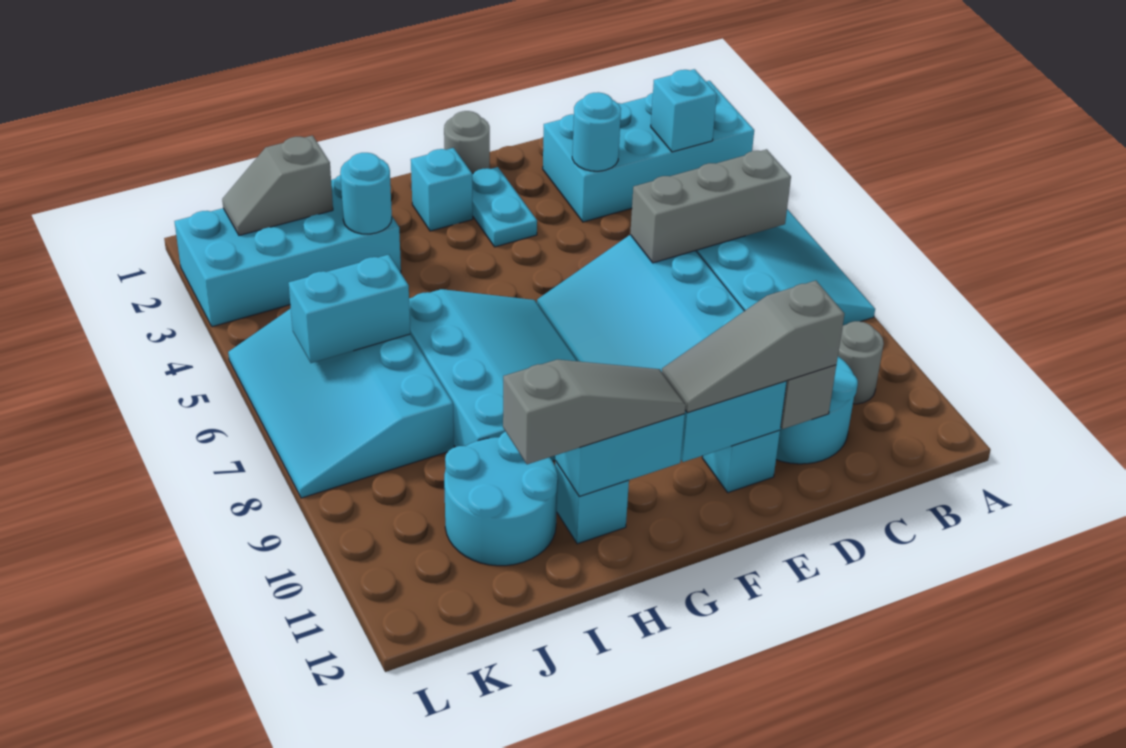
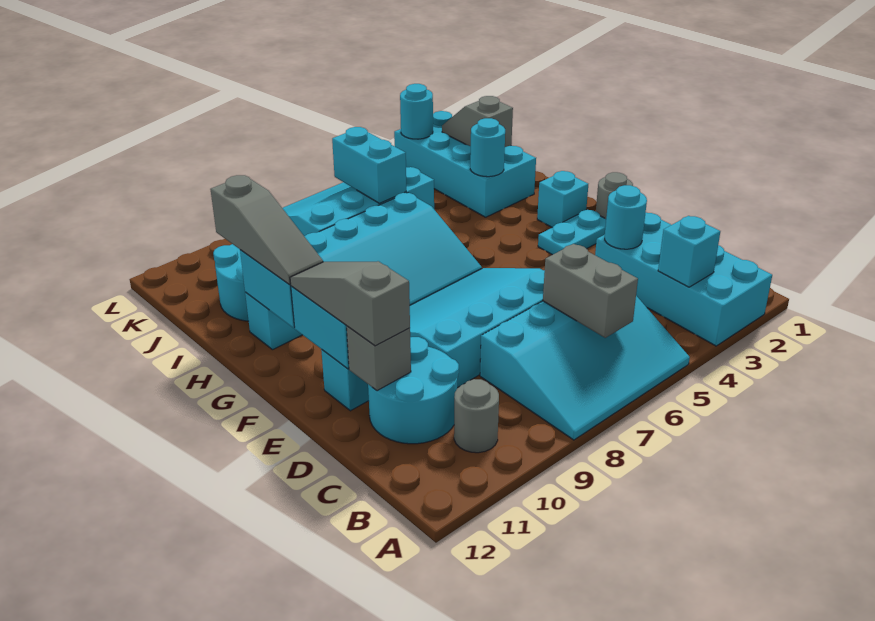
grey 1x3 brick [630,149,791,263] -> grey 1x2 brick [543,244,638,338]
none -> cyan 1x1 round brick [400,84,433,139]

